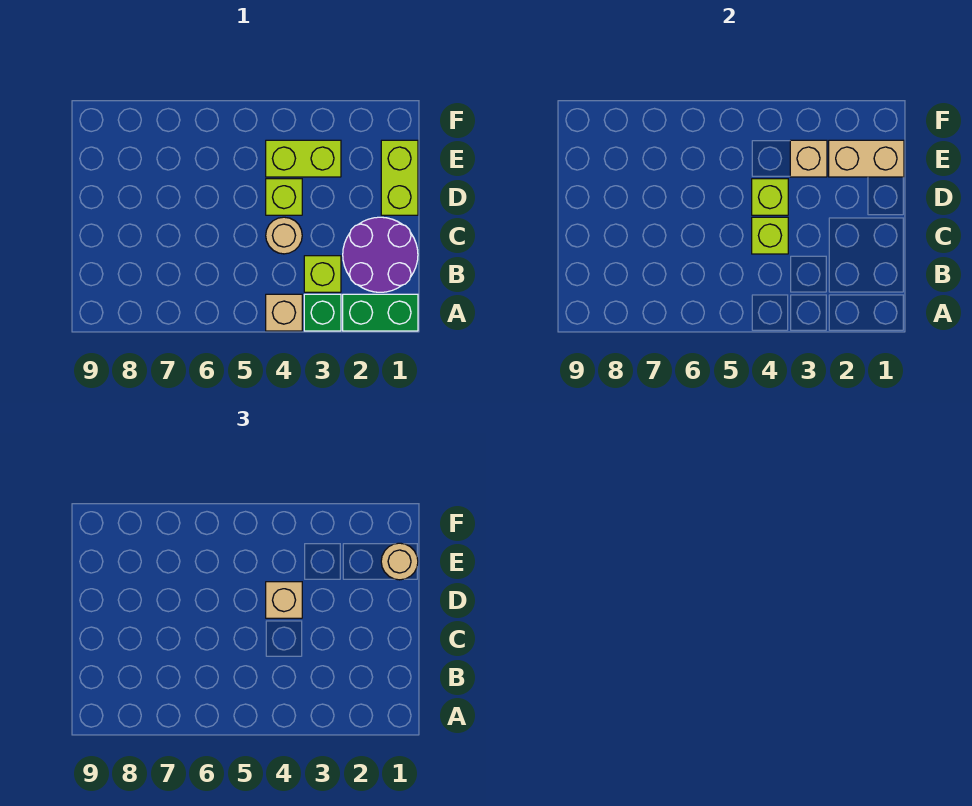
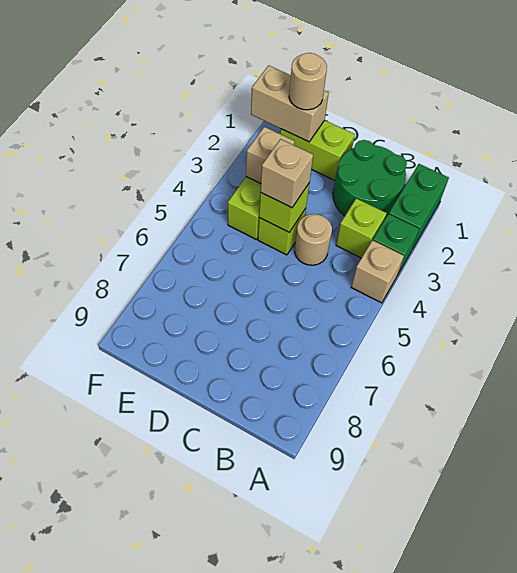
purple 2x2 round brick [343,217,418,292] -> green 2x2 round brick [333,140,407,217]
lime 1x1 brick [752,217,788,254] -> none
tan 1x2 brick [829,140,904,177] -> tan 1x2 brick turned to [251,65,329,142]

